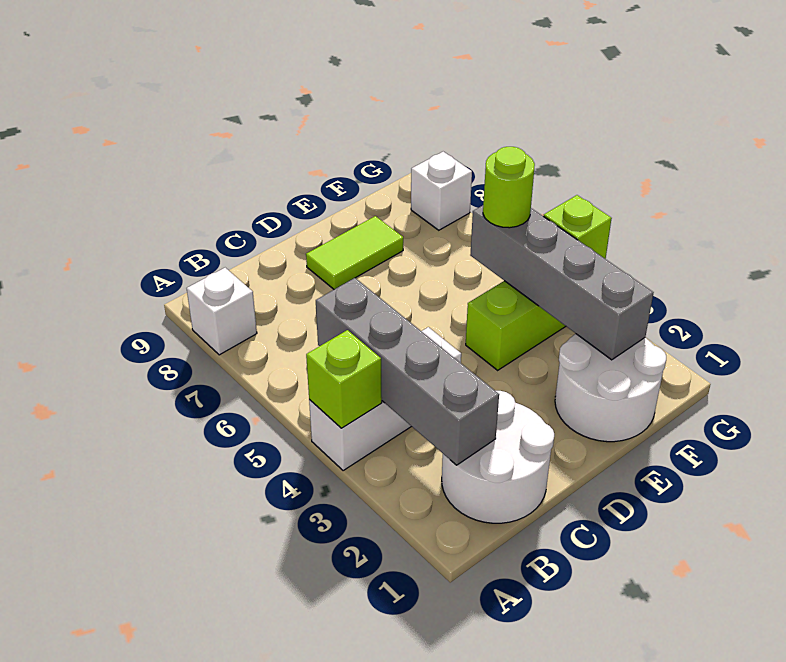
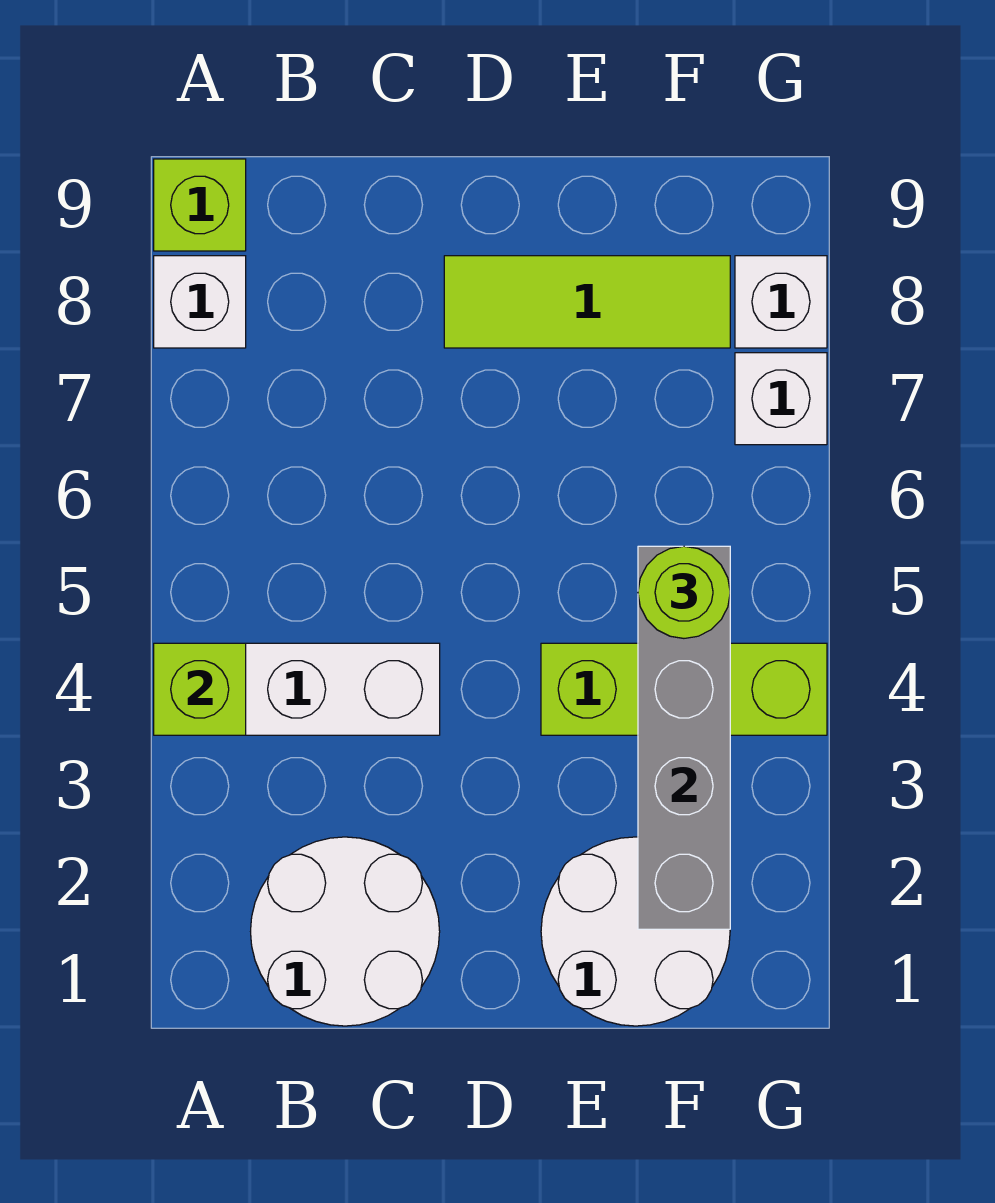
grey 1x4 brick [316,278,499,465] -> none
lime 1x2 tile [306,216,403,289] -> lime 1x3 tile [444,256,730,348]
lime 1x1 brick [544,195,612,259] -> lime 1x1 brick moved to [154,159,246,251]
none -> white 1x1 brick [735,353,827,445]

